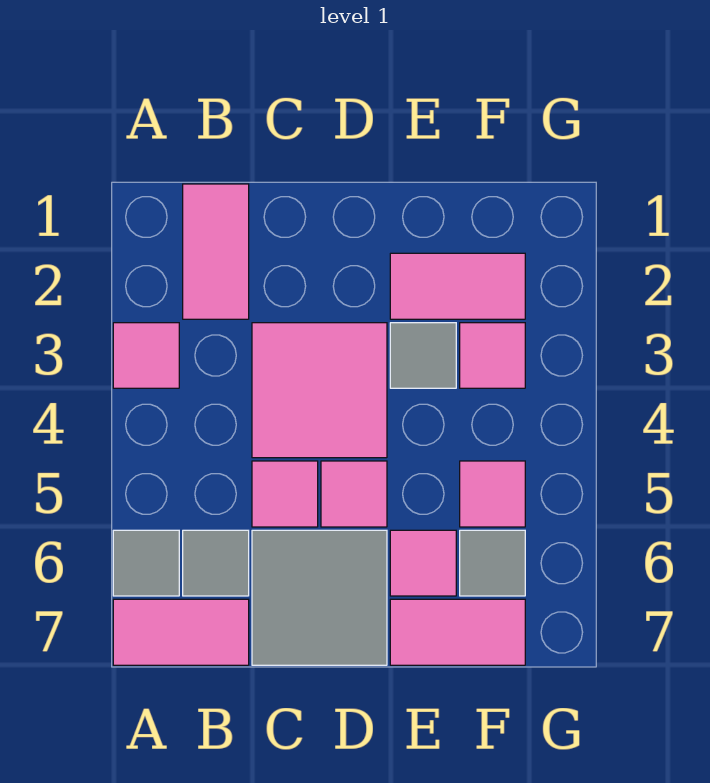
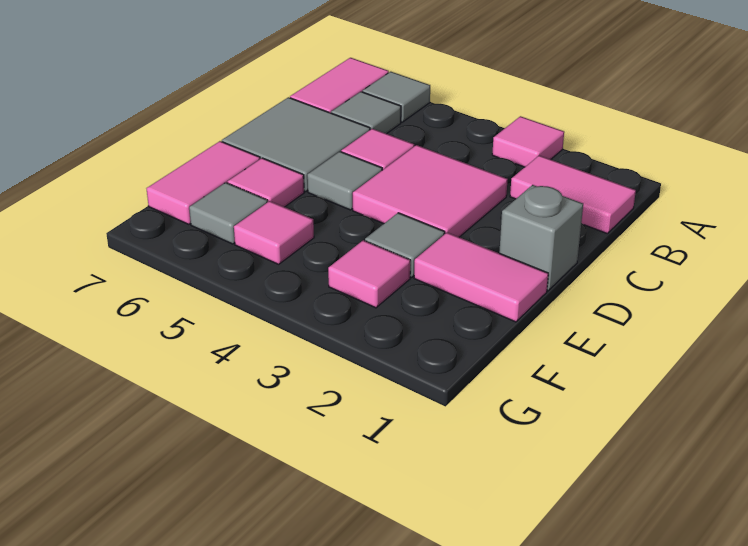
none -> grey 1x1 brick [499,185,583,291]
pink 1x1 tile [321,461,387,527] -> grey 1x1 tile [307,152,382,210]
pink 1x2 tile [390,253,525,319] -> pink 1x2 tile turned to [414,233,548,322]

